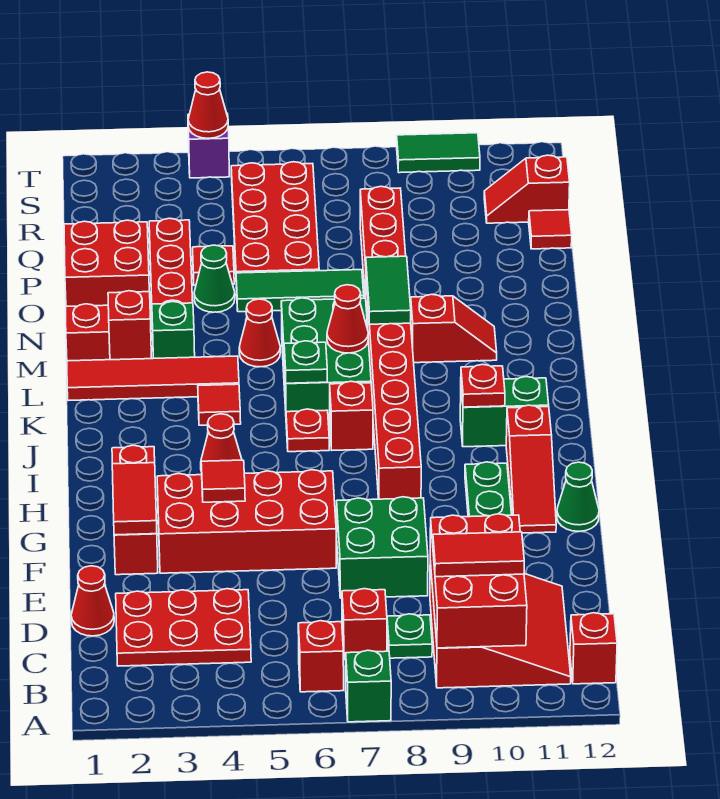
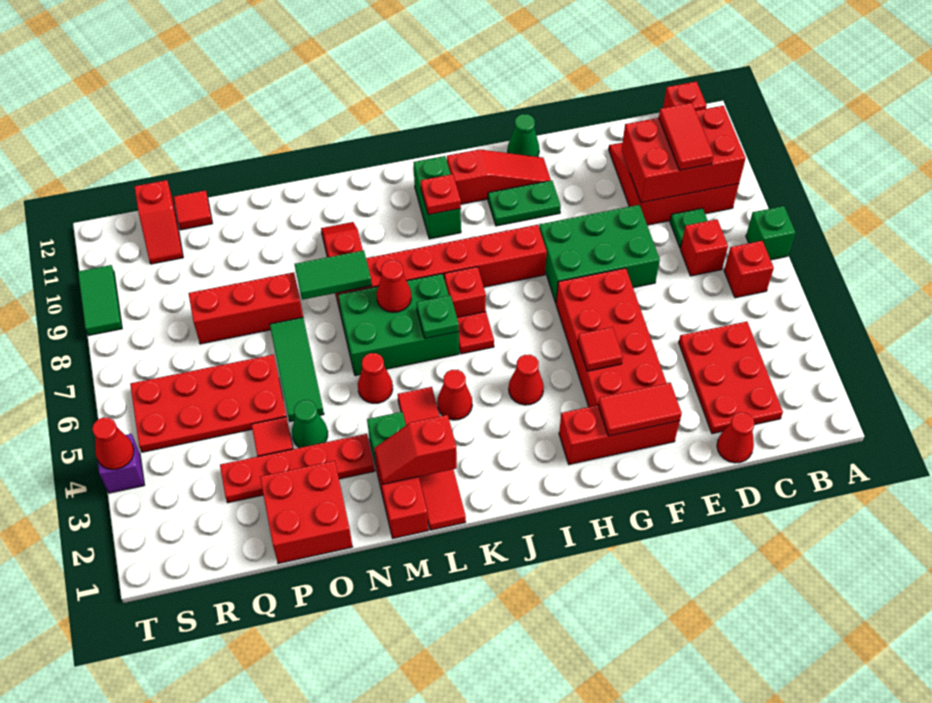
green 2x2 brick [337,497,428,598] -> green 2x3 brick [539,205,660,303]
red 1x1 tile [198,384,241,425] -> red 1x1 cone [437,370,472,420]

